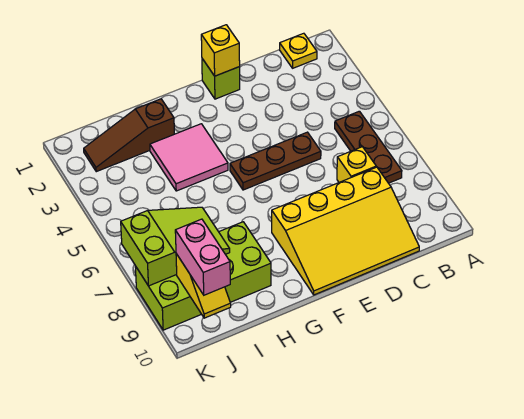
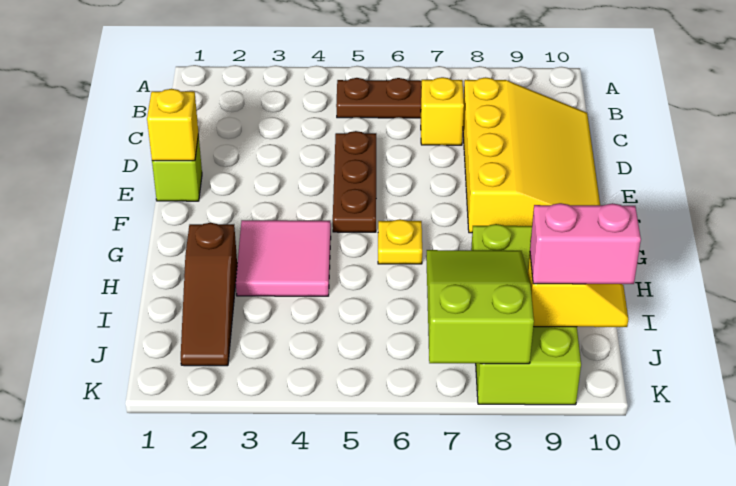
yellow 1x1 plate [280,33,317,68] -> yellow 1x1 plate moved to [378,219,422,264]

